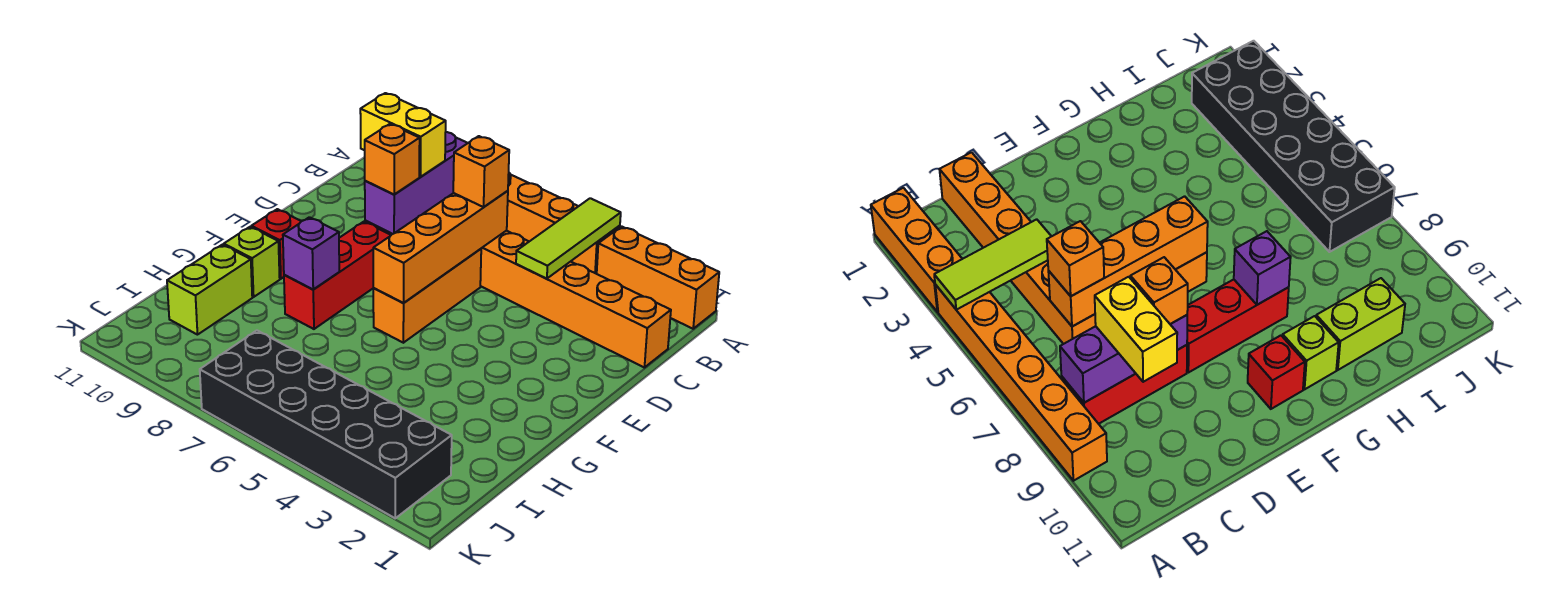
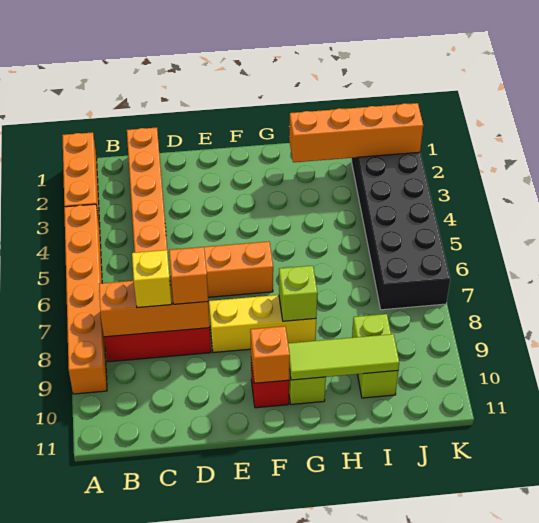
lime 1x3 tile [516,198,621,279] -> lime 1x3 tile moved to [288,334,399,380]
purple 1x3 brick [365,132,467,234] -> orange 1x3 brick [99,278,210,337]
orange 1x4 brick [373,191,508,303] -> orange 1x4 brick moved to [289,103,423,162]
orange 1x1 brick [453,136,509,207] -> orange 1x1 brick moved to [250,326,290,383]
yellow 1x2 brick [360,93,446,177] -> yellow 1x1 brick [132,250,172,308]
red 1x3 brick [284,222,391,329] -> yellow 1x3 brick [209,295,316,353]
purple 1x1 brick [283,217,339,290] -> lime 1x1 brick [279,266,317,321]
lime 1x2 brick [167,245,252,335] -> lime 1x2 brick turned to [352,314,398,398]

